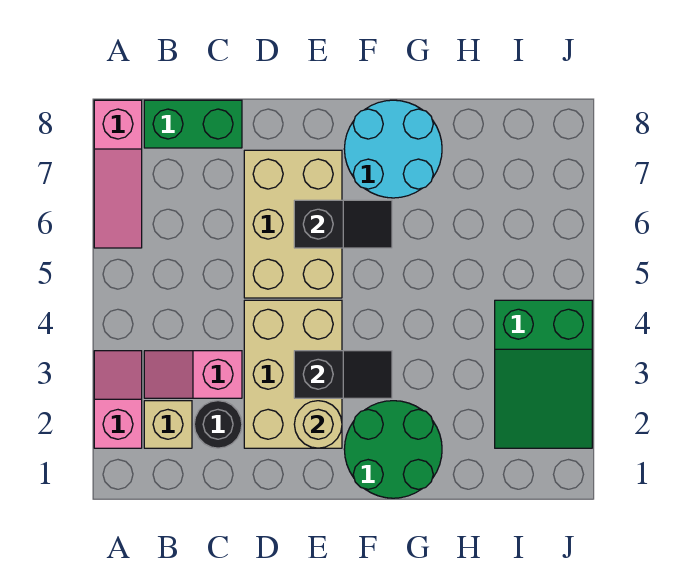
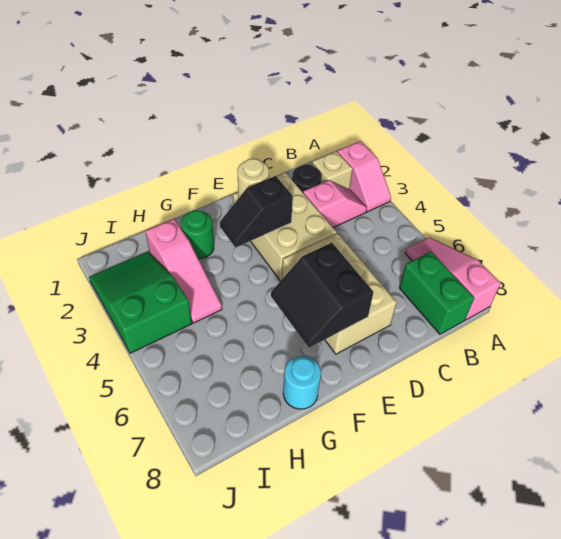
green 1x2 brick [144,100,242,148] -> green 1x2 brick turned to [399,252,474,334]
black 1x2 slope [294,200,392,248] -> black 2x2 slope [271,243,374,348]
green 2x2 round brick [344,401,442,498] -> green 1x1 round brick [181,210,214,259]
cyan 2x2 round brick [344,100,442,198] -> cyan 1x1 round brick [283,356,321,409]
none -> pink 1x3 slope [146,219,222,323]

